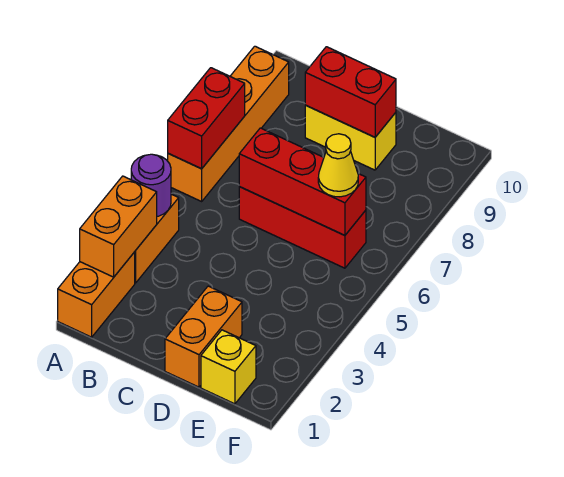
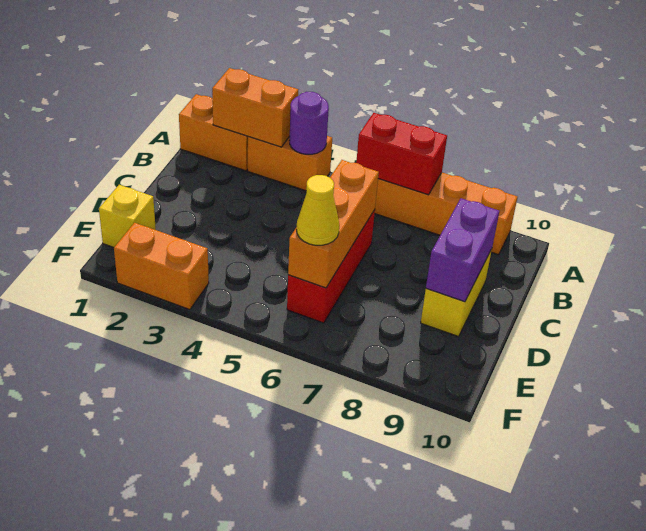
red 1x3 brick [239,128,366,235] -> orange 1x3 brick [288,160,379,288]
red 1x2 brick [305,47,396,137] -> purple 1x2 brick [426,198,499,302]
orange 1x2 brick [165,286,242,387] -> orange 1x2 brick moved to [114,223,209,310]

